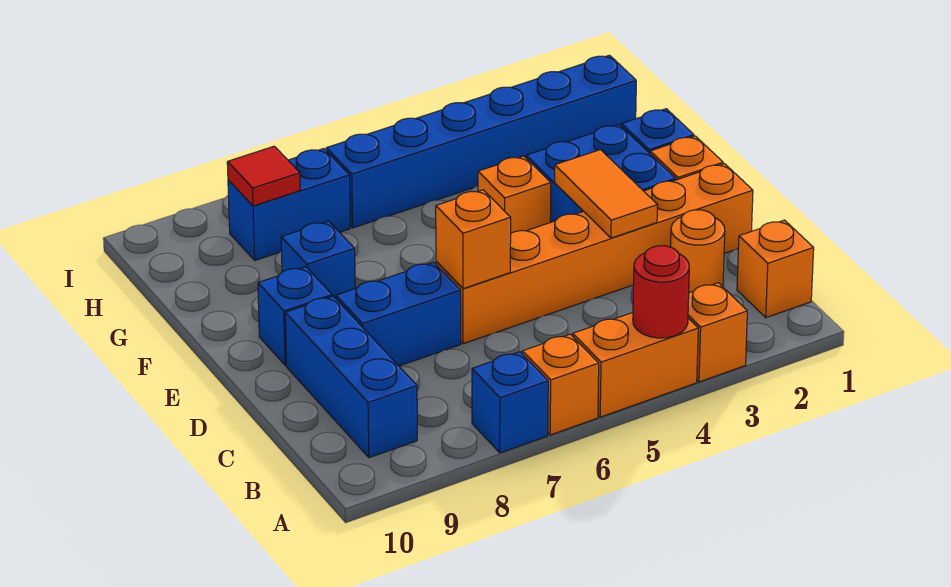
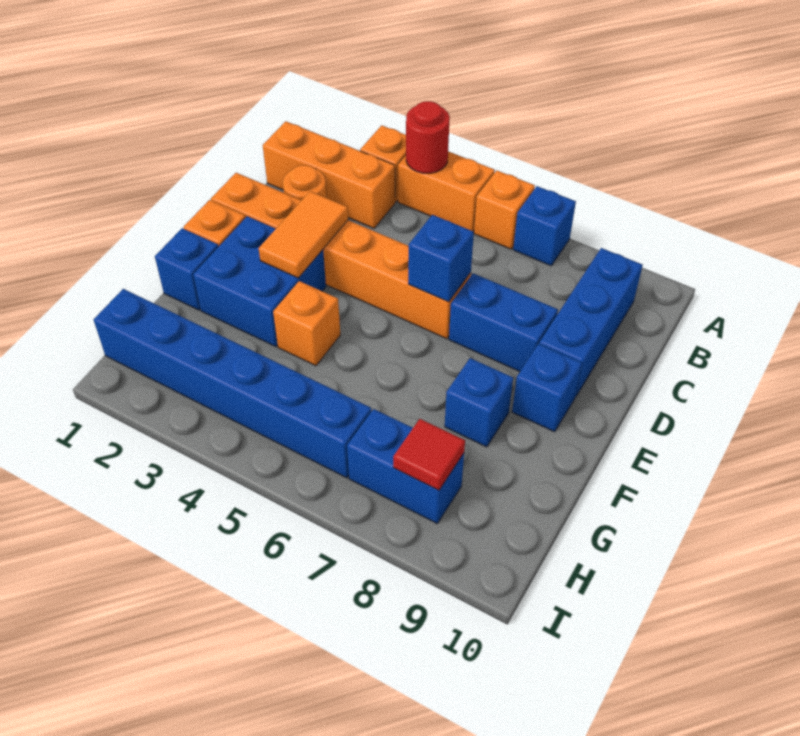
orange 1x1 brick [737,220,814,318] -> orange 1x3 brick [263,121,395,228]
orange 1x1 brick [436,190,511,289] -> blue 1x1 brick [408,215,474,302]

